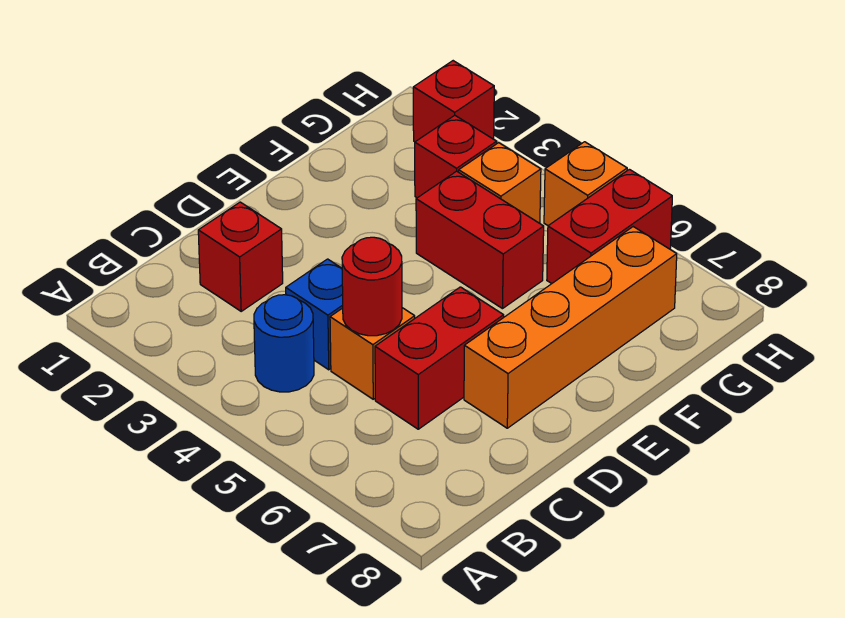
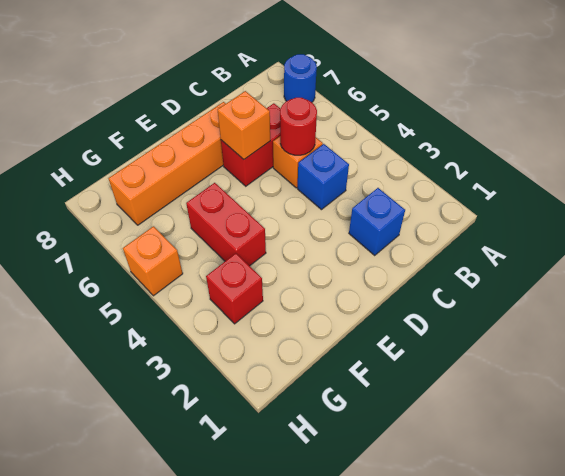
blue 1x1 round brick [254,295,314,392] -> blue 1x1 round brick moved to [284,54,317,102]
red 1x1 brick [198,202,283,311] -> blue 1x1 brick [349,188,405,255]
orange 1x1 brick [459,143,541,223] -> orange 1x1 brick moved to [218,91,270,159]
red 1x2 brick [547,169,672,284] -> none
red 1x1 brick [413,61,494,142] -> none

